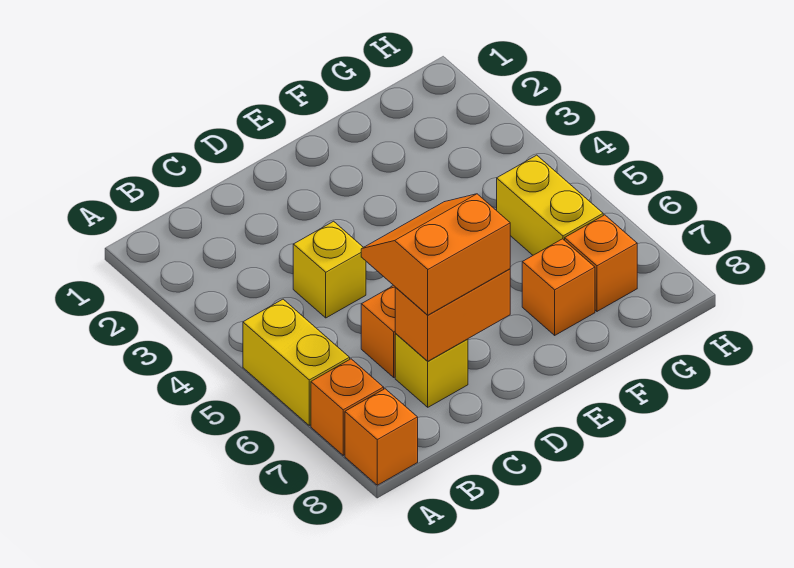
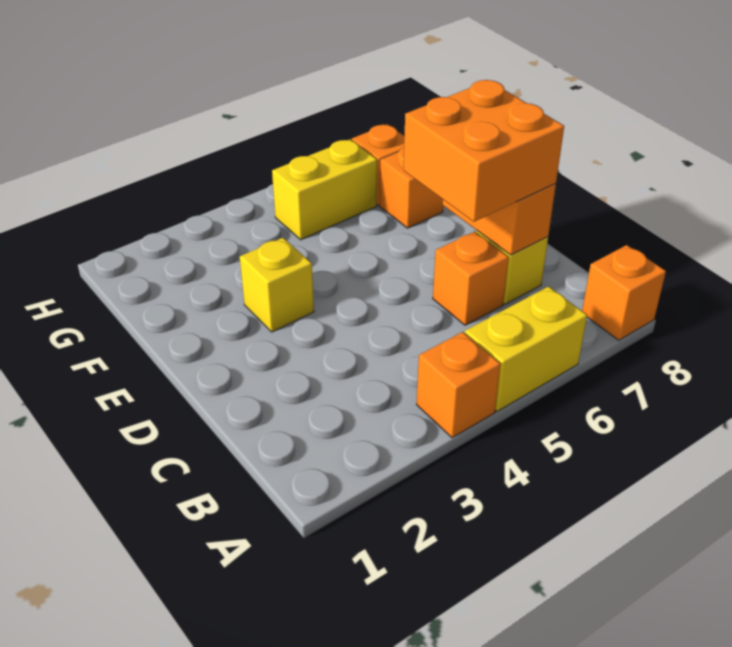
orange 1x1 brick [311,359,384,455] -> orange 1x1 brick moved to [417,332,500,438]
yellow 1x1 brick [293,221,366,318] -> yellow 1x1 brick moved to [240,238,314,332]
orange 2x2 slope [361,194,510,315] -> orange 2x2 brick [404,80,564,222]

